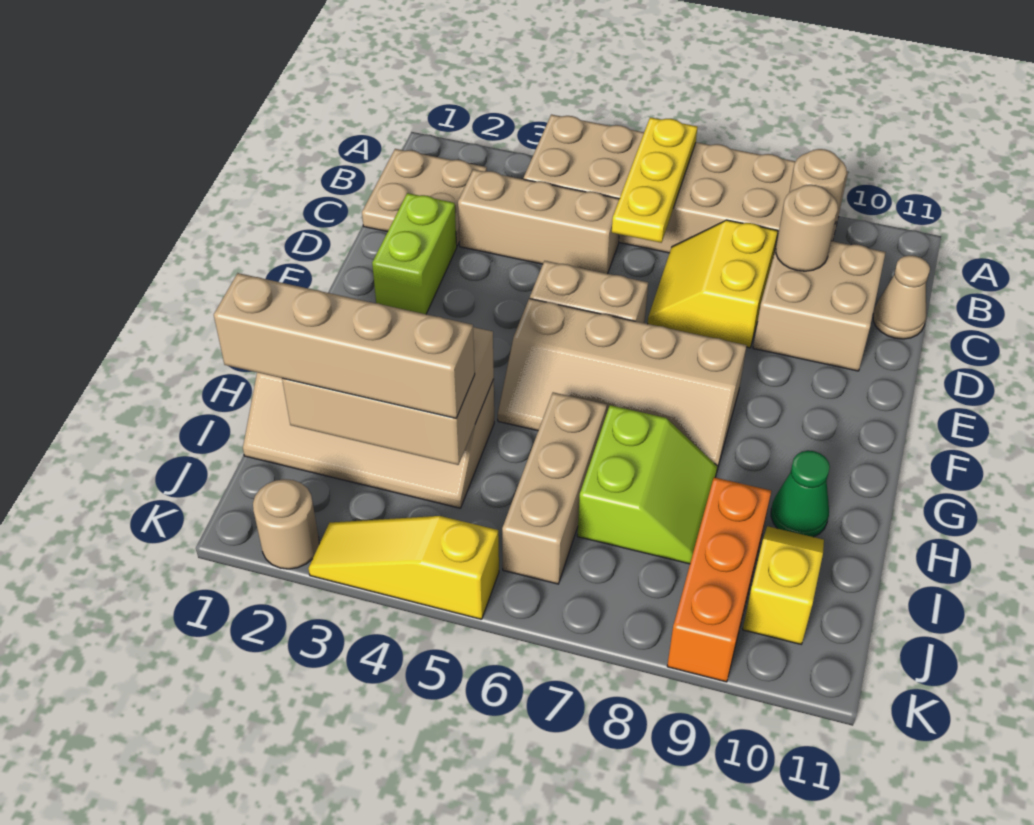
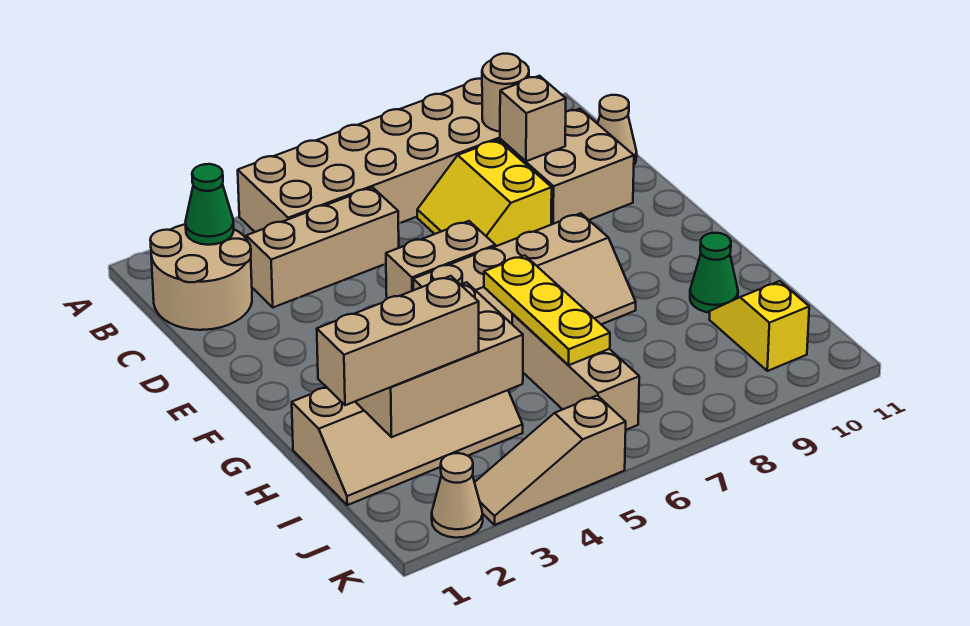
yellow 1x3 plate [612,117,698,243] -> yellow 1x3 plate moved to [484,255,610,365]
tan 2x2 plate [362,149,487,246] -> tan 2x2 round brick [150,224,252,330]
none -> green 1x1 cone [185,164,234,245]
tan 1x1 round brick [776,185,838,271] -> tan 1x1 brick [500,76,566,161]
lime 1x2 brick [372,193,457,314] -> none
lime 2x2 slope [577,405,717,564] -> none
tan 1x4 brick [214,273,475,418] -> tan 1x3 brick [317,276,479,405]
orange 1x3 brick [667,477,771,682] -> none
tan 1x1 round brick [253,479,319,569] -> tan 1x1 cone [432,453,483,538]
yellow 1x3 slope [308,516,499,619] -> tan 1x3 slope [474,395,626,525]

